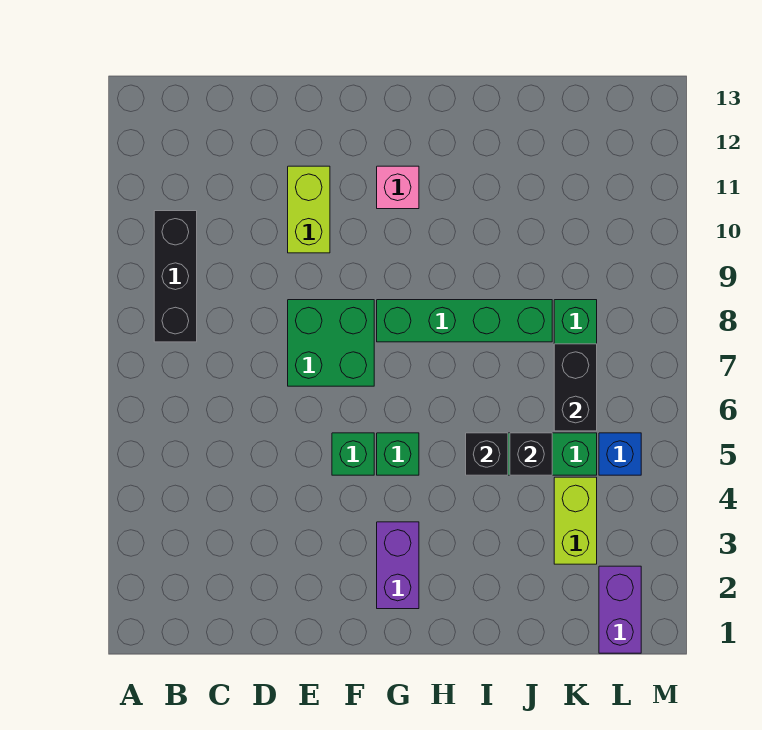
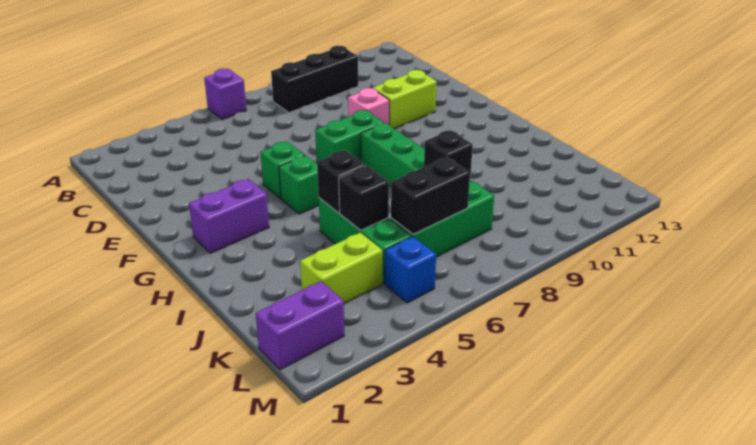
none -> purple 1x1 brick [204,69,246,119]
green 2x2 brick [288,300,374,386] -> green 1x2 brick [315,110,384,162]
pink 1x1 brick [377,166,419,209] -> pink 1x1 brick moved to [348,88,389,125]
none -> black 1x1 brick [424,130,473,179]

